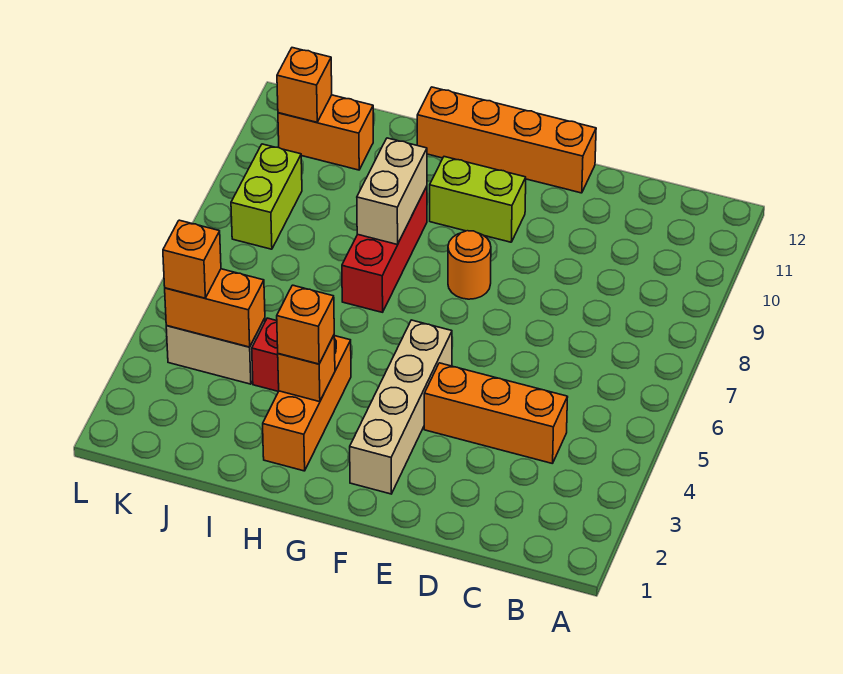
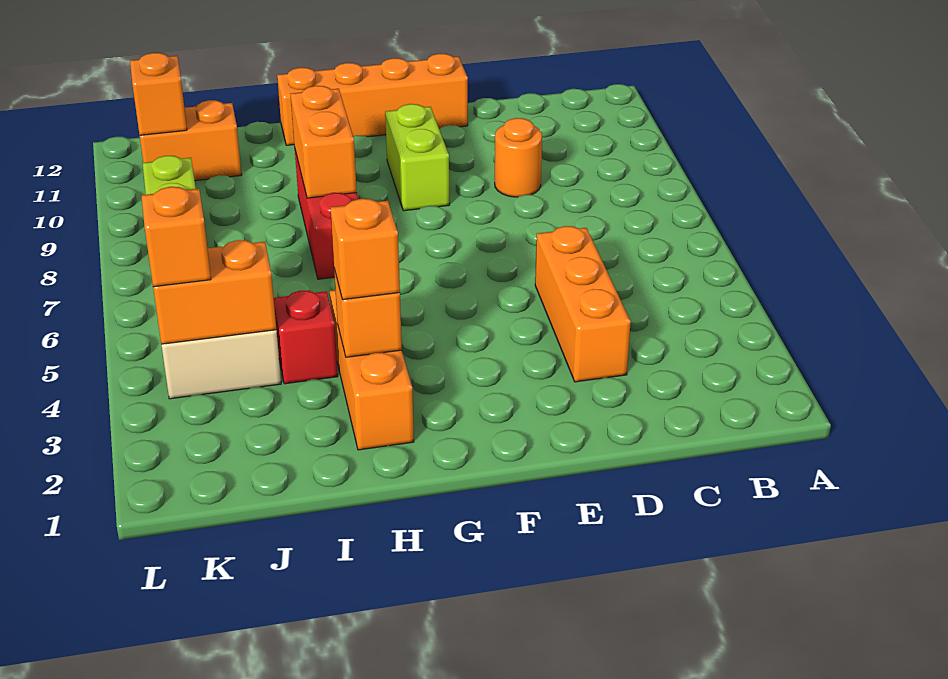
orange 1x3 brick [424,363,568,464] -> orange 1x3 brick turned to [535,226,631,382]
tan 1x4 brick [350,320,452,494] -> none
orange 1x1 round brick [448,231,491,299] -> orange 1x1 round brick moved to [495,118,542,197]
lime 1x2 brick [430,157,526,242] -> lime 1x2 brick turned to [385,104,450,211]
tan 1x2 brick [357,138,427,245] -> orange 1x2 brick [291,86,357,198]

